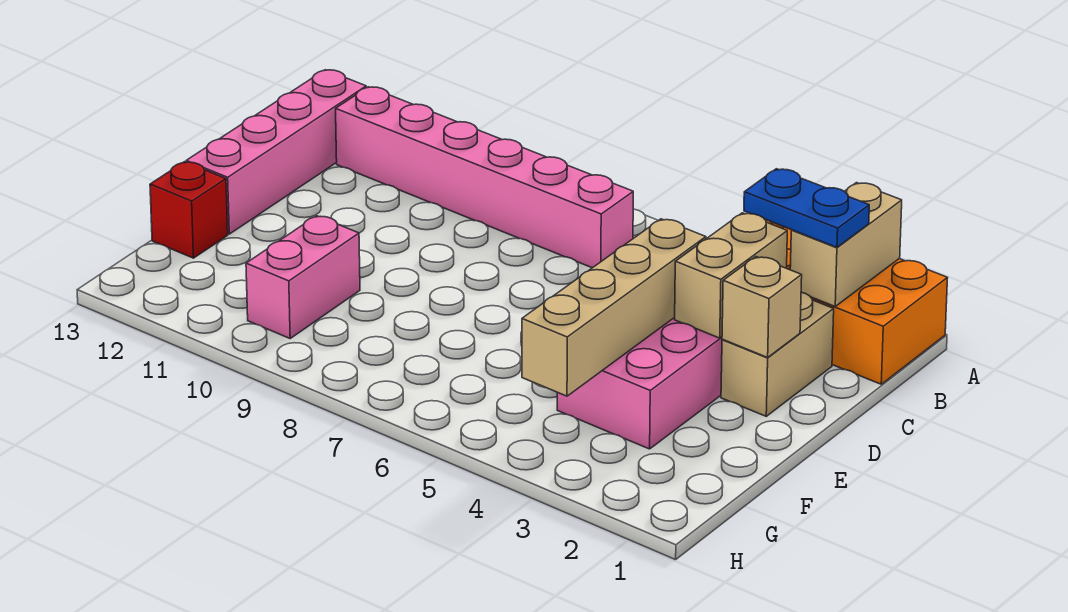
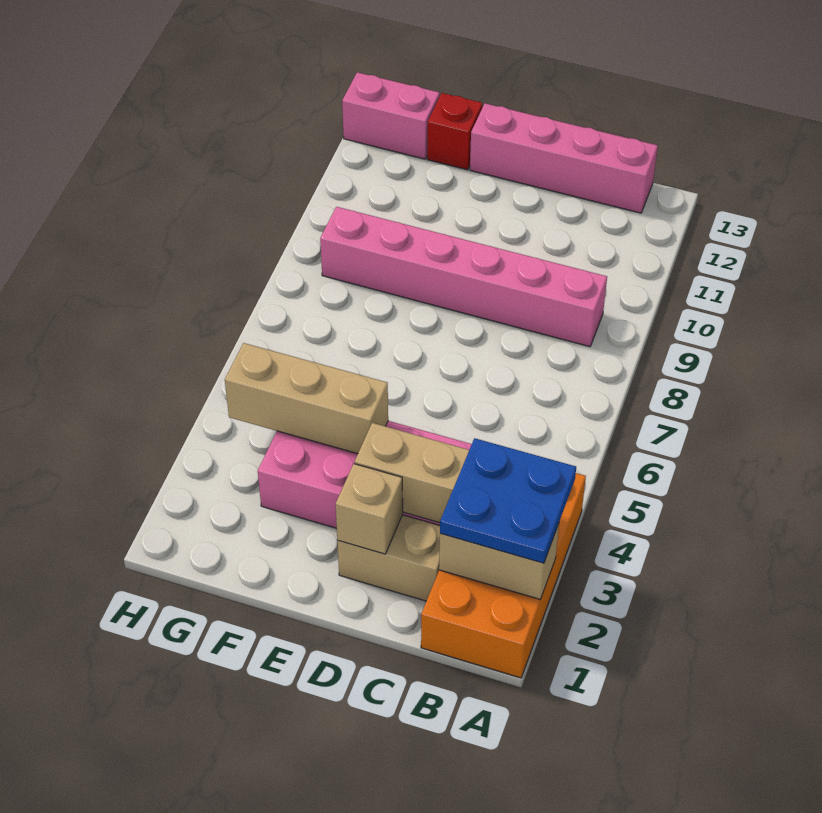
blue 1x2 plate [744,169,869,247] -> blue 2x2 plate [440,438,576,563]
pink 1x6 brick [336,87,633,268] -> pink 1x6 brick turned to [320,207,607,347]
tan 1x4 brick [522,219,706,396] -> tan 1x3 brick [225,343,388,454]
pink 1x2 brick [246,216,360,338] -> pink 1x2 brick moved to [342,72,440,159]

